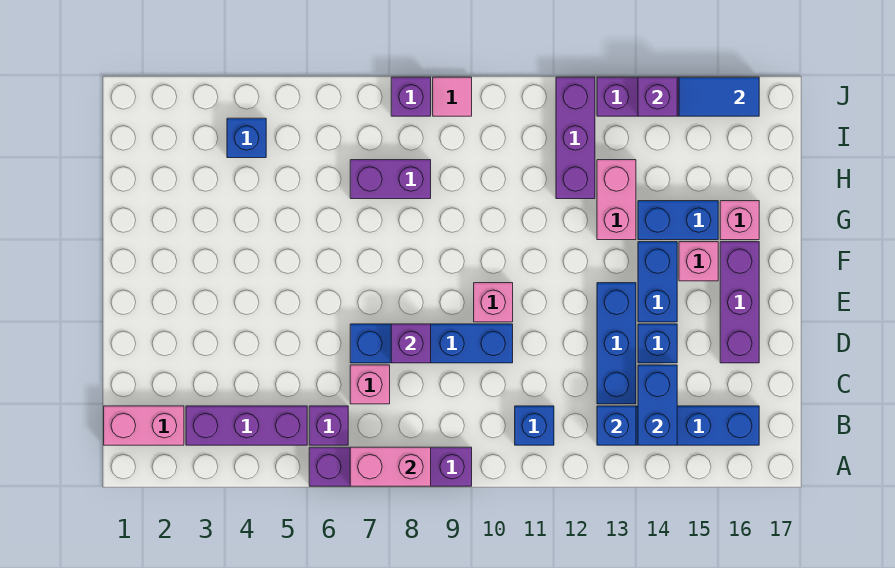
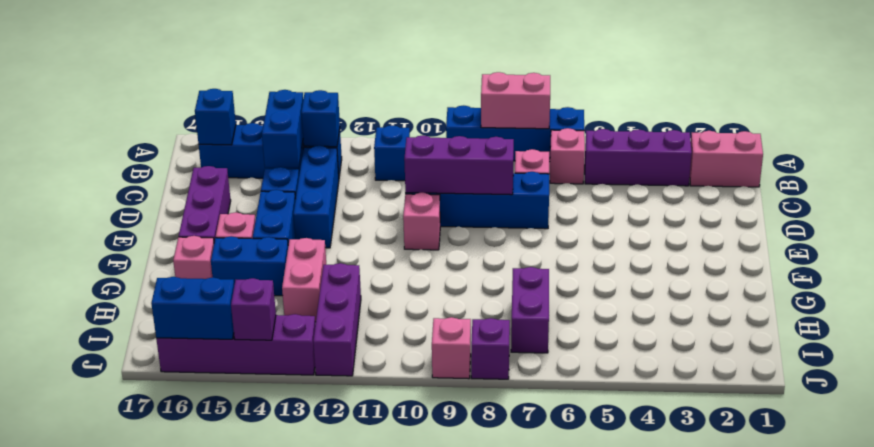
purple 1x4 brick [309,447,472,486] -> blue 1x4 brick [446,105,584,162]
purple 1x1 brick [309,406,348,445] -> pink 1x1 brick [550,128,585,184]
purple 1x1 brick [391,324,431,363] -> purple 1x3 brick [404,135,514,195]
purple 1x2 brick [350,160,431,199] -> purple 1x2 brick turned to [511,267,549,353]
blue 1x1 brick [227,118,266,158] -> blue 1x1 brick moved to [195,89,236,145]
pink 1x1 tile [433,77,472,116] -> pink 1x1 brick [432,317,471,379]
blue 1x2 tile [679,77,759,116] -> blue 1x2 brick [151,277,234,339]

